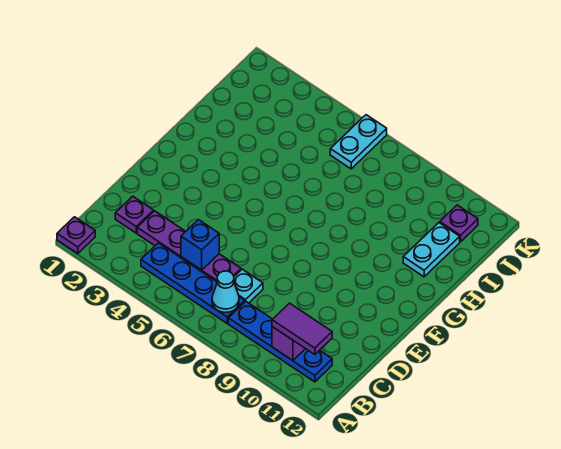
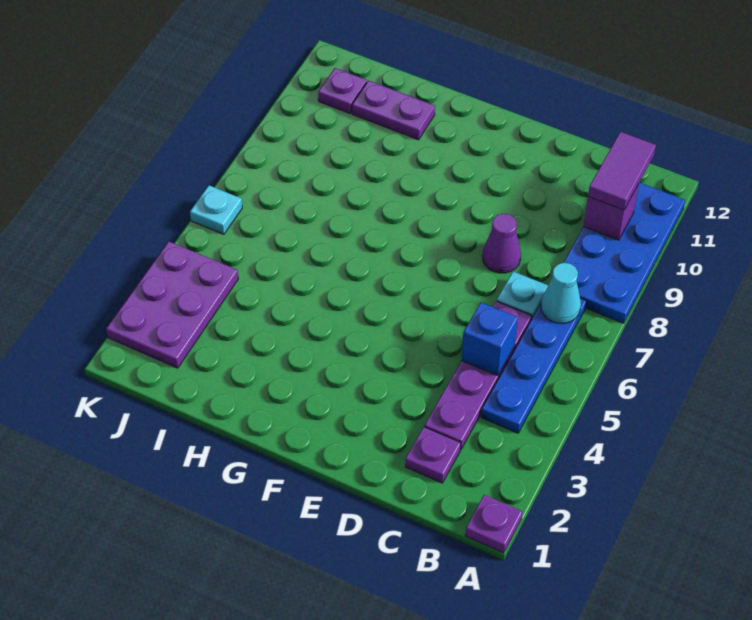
blue 1x4 plate [228,301,332,382] -> blue 2x4 plate [564,183,685,323]
none -> purple 1x1 cone [482,214,521,273]
cyan 1x2 plate [403,223,460,277] -> purple 1x2 plate [352,81,435,140]
none -> purple 2x3 plate [106,242,238,368]
cyan 1x2 plate [330,115,387,169] -> cyan 1x1 plate [190,186,242,234]

